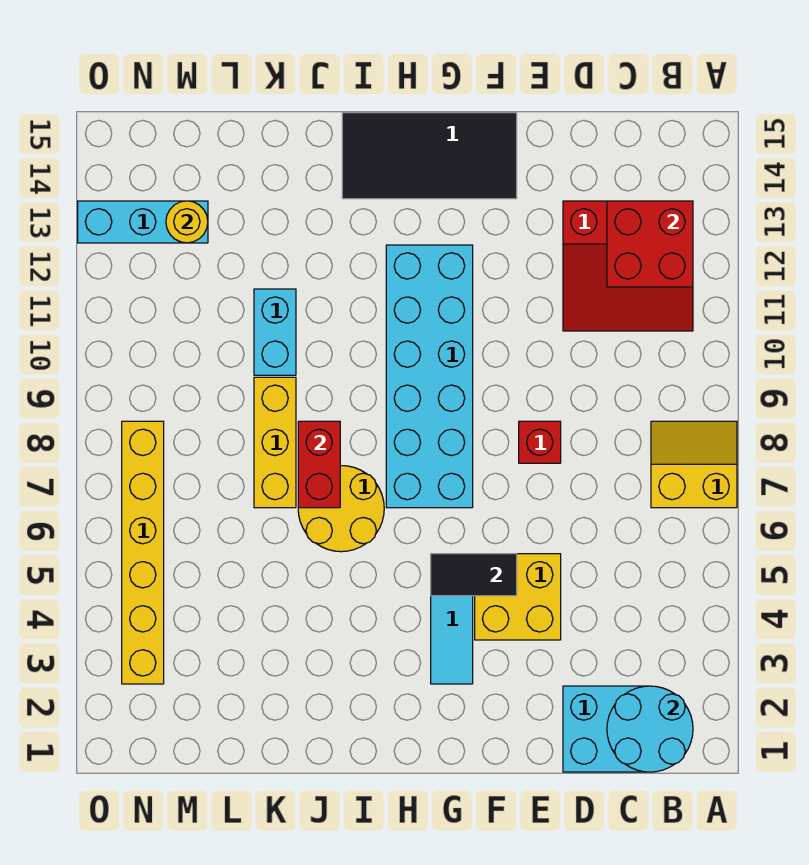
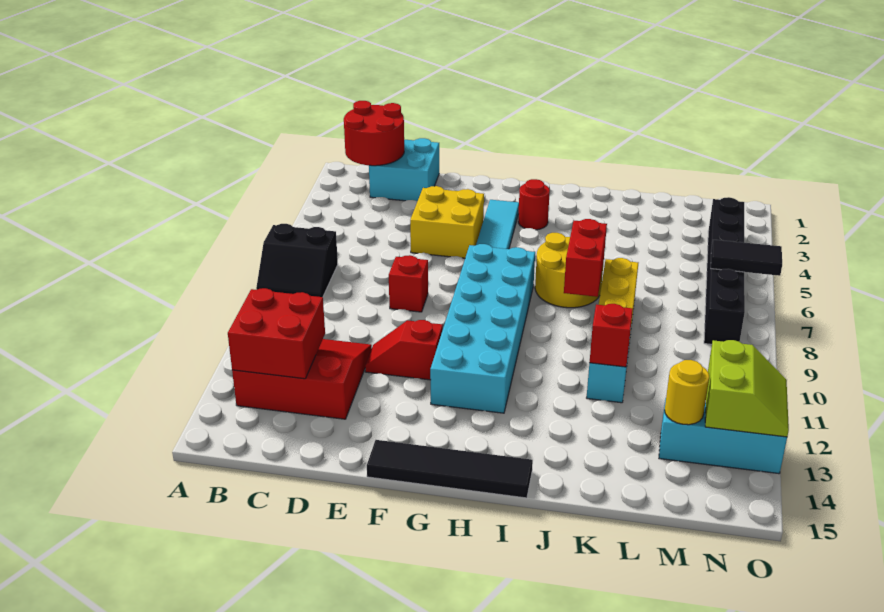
yellow 2x2 slope [651,421,737,508] -> black 2x2 slope [256,224,338,297]
cyan 2x2 round brick [607,686,693,772] -> red 2x2 round brick [344,101,404,166]
none -> red 1x2 slope [365,320,443,380]
black 1x2 tile [431,554,517,596] -> black 1x2 tile moved to [711,240,782,276]
black 2x4 tile [342,113,517,199] -> black 1x4 tile [367,440,533,498]
none -> red 1x1 round brick [518,179,550,230]
none -> red 1x1 brick [590,304,633,367]
yellow 1x6 brick [122,421,164,684] -> black 1x6 brick [704,197,745,344]
none -> lime 2x2 slope [705,340,789,437]

